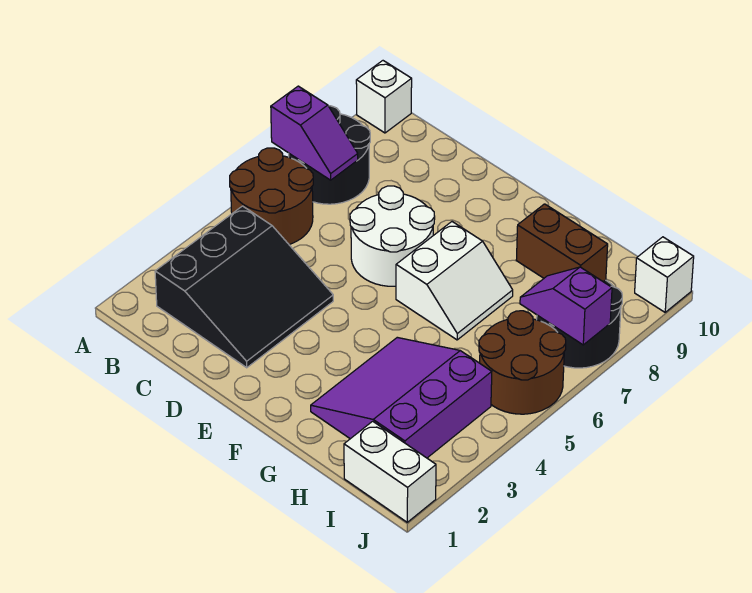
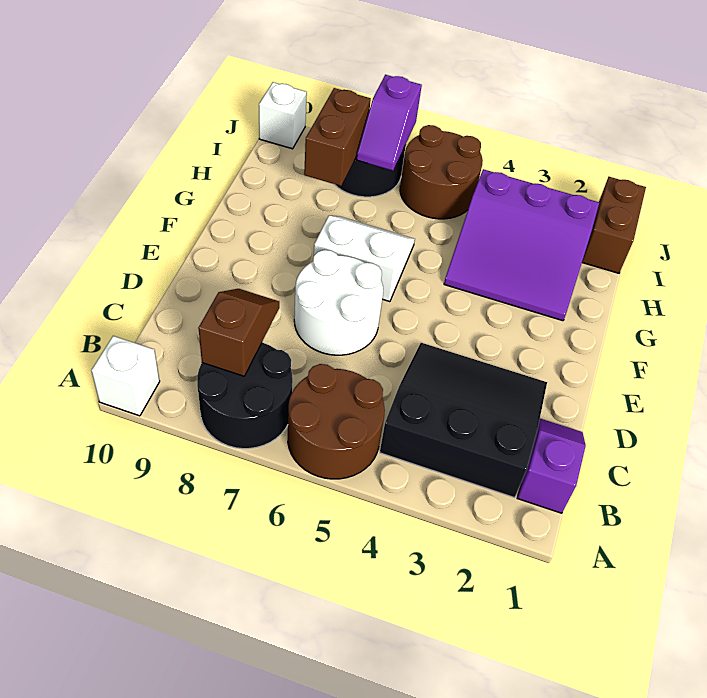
purple 1x2 slope [271,86,358,180] -> purple 1x2 slope moved to [517,419,586,513]
none -> brown 1x2 slope [198,289,279,376]
white 1x2 brick [344,421,436,522] -> brown 1x2 brick [582,177,646,273]

